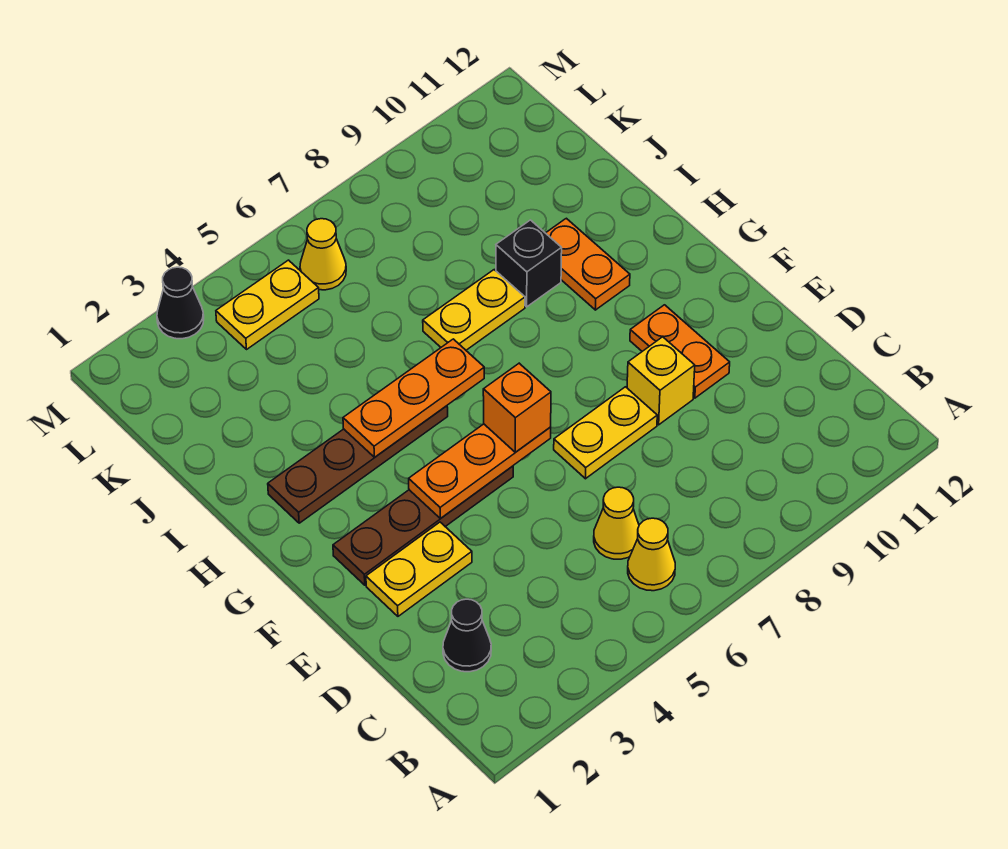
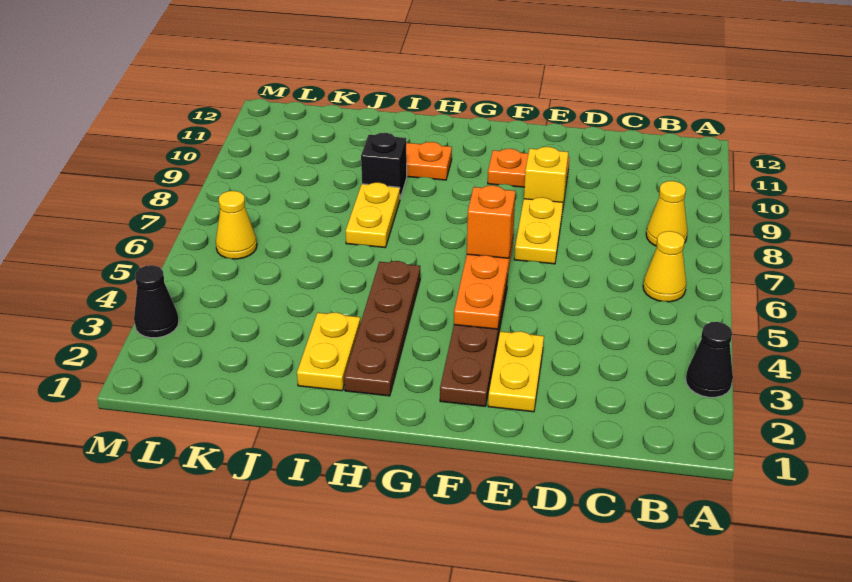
black 1x1 cone [443,599,491,672] -> black 1x1 cone moved to [686,322,733,397]
yellow 1x1 cone [594,487,639,559] -> yellow 1x1 cone moved to [646,181,688,246]
orange 1x3 plate [343,339,484,457] -> none
yellow 1x2 plate [216,260,319,349] -> yellow 1x2 plate moved to [297,312,360,391]

